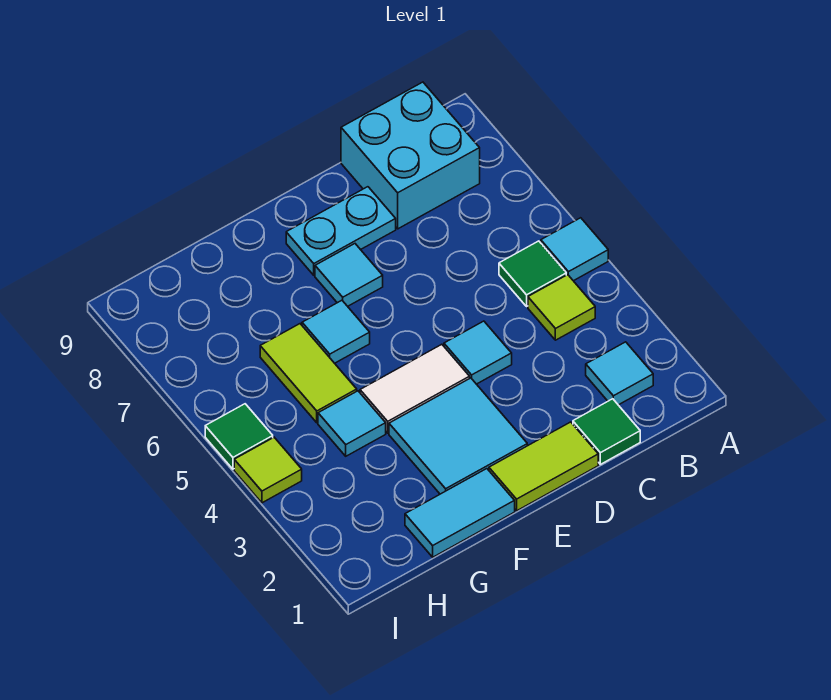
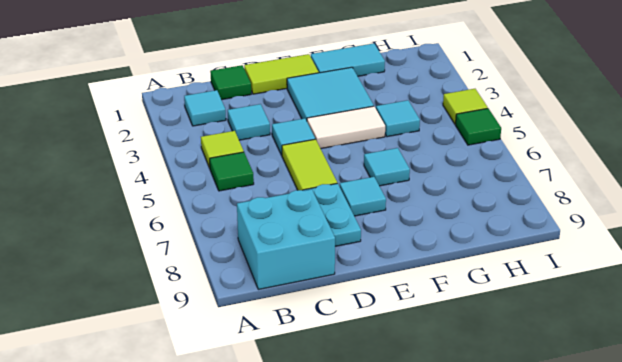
cyan 1x1 tile [541,218,608,281] -> cyan 1x1 tile moved to [228,104,270,140]
cyan 1x2 plate [286,187,396,275] -> cyan 1x2 plate turned to [303,183,361,246]
lime 1x2 tile [260,324,357,423] -> lime 1x2 tile moved to [282,139,337,190]

